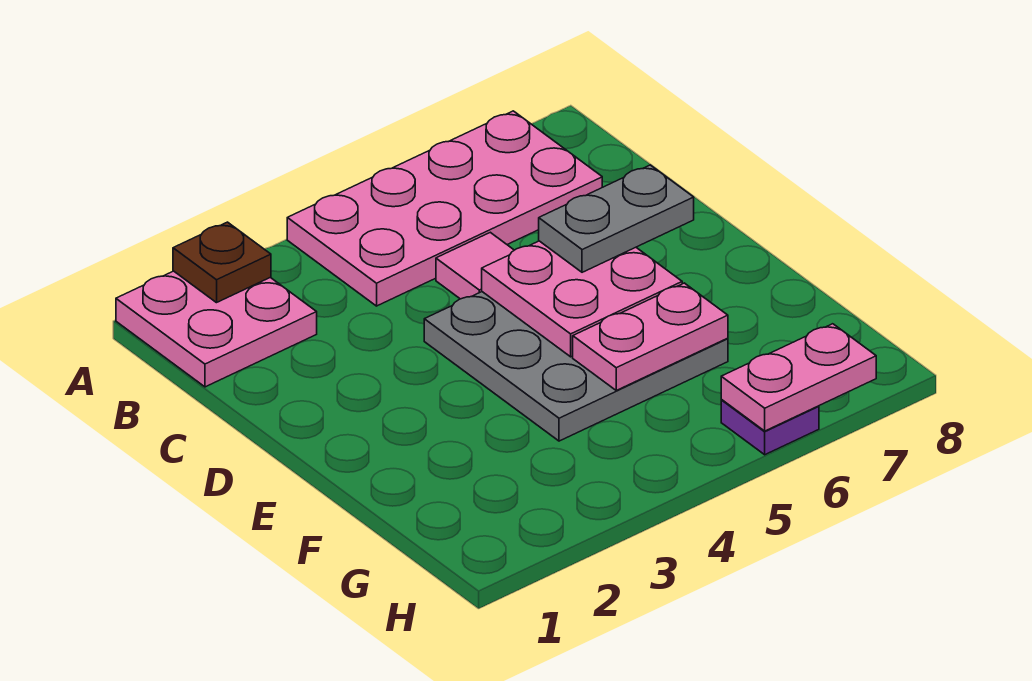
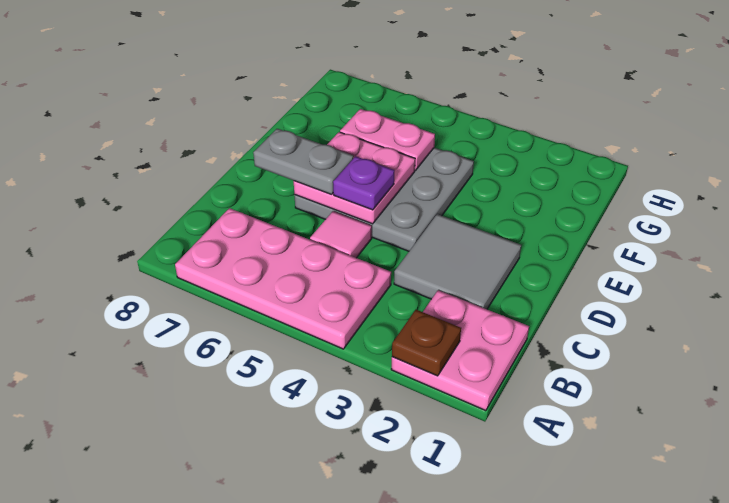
none -> grey 2x2 tile [394,214,521,309]
purple 1x1 plate [721,400,819,455] -> purple 1x1 plate moved to [333,156,394,210]
pink 1x2 plate [721,324,876,431] -> none

